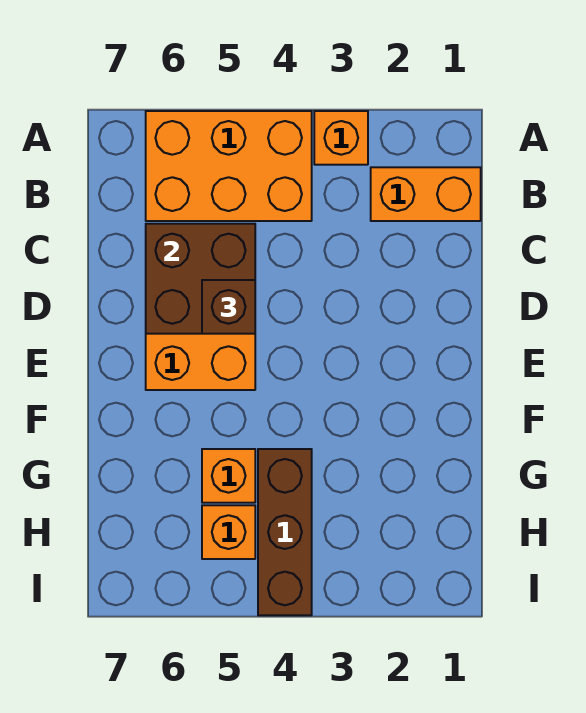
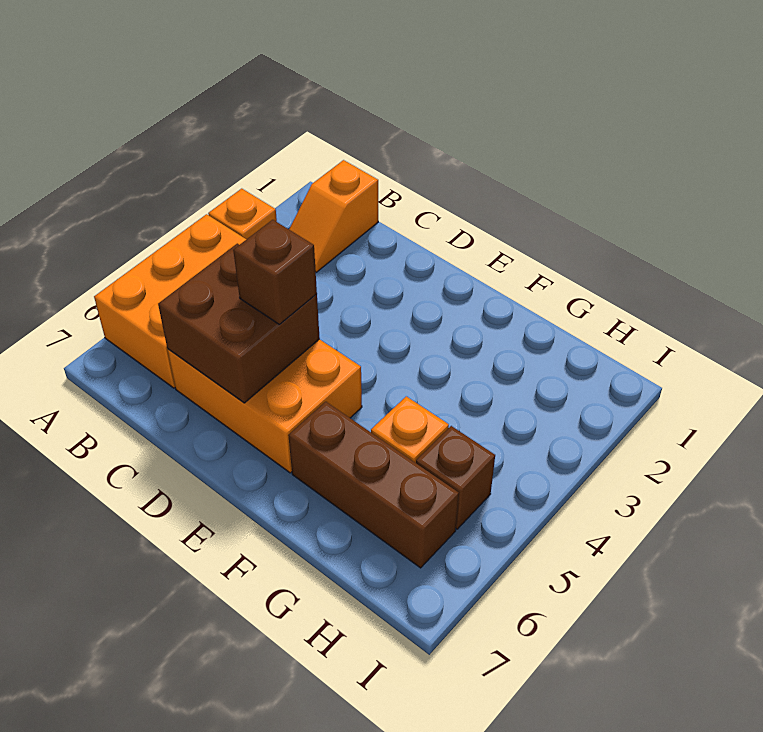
orange 1x2 brick [371,167,481,221] -> orange 1x2 slope [289,160,378,272]
brown 1x3 brick [258,449,312,615] -> brown 1x3 brick moved to [288,402,459,568]
orange 1x1 brick [202,505,255,559] -> brown 1x1 brick [416,426,495,529]

